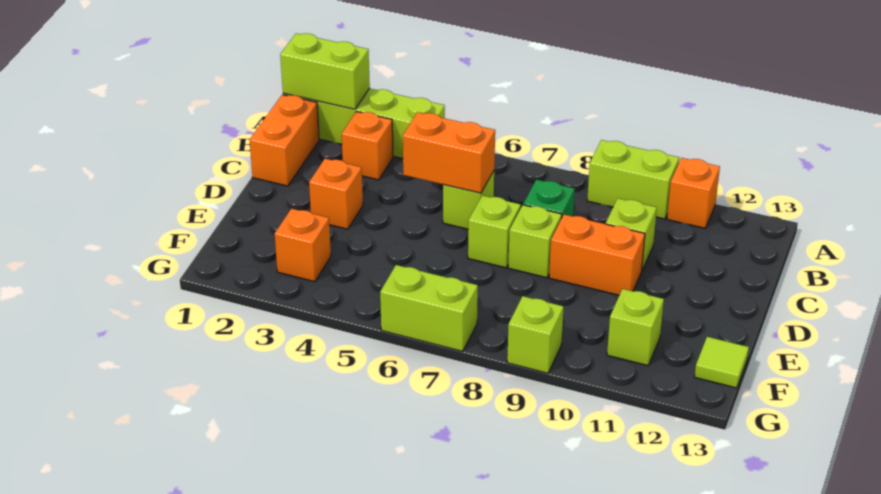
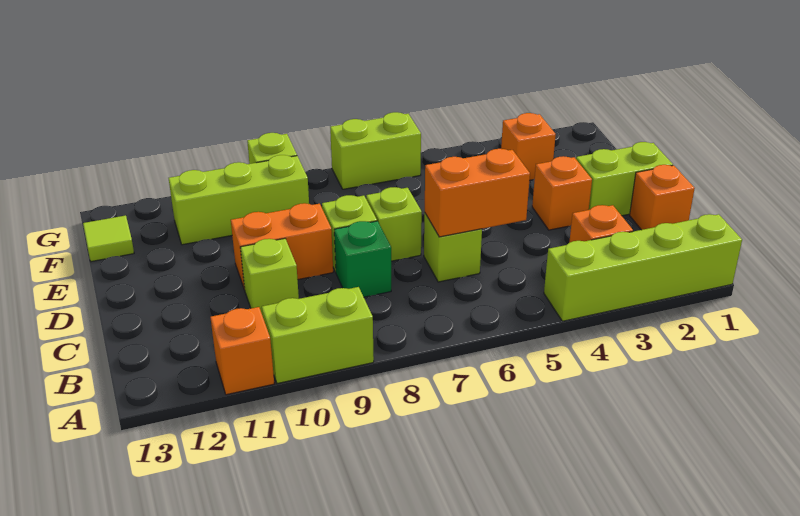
lime 1x2 brick [280,33,370,109] -> lime 1x2 brick moved to [576,142,673,216]
orange 1x2 brick [250,95,319,186] -> orange 1x1 brick [630,165,695,230]
lime 1x1 brick [607,289,664,366] -> lime 1x3 brick [169,155,309,245]

